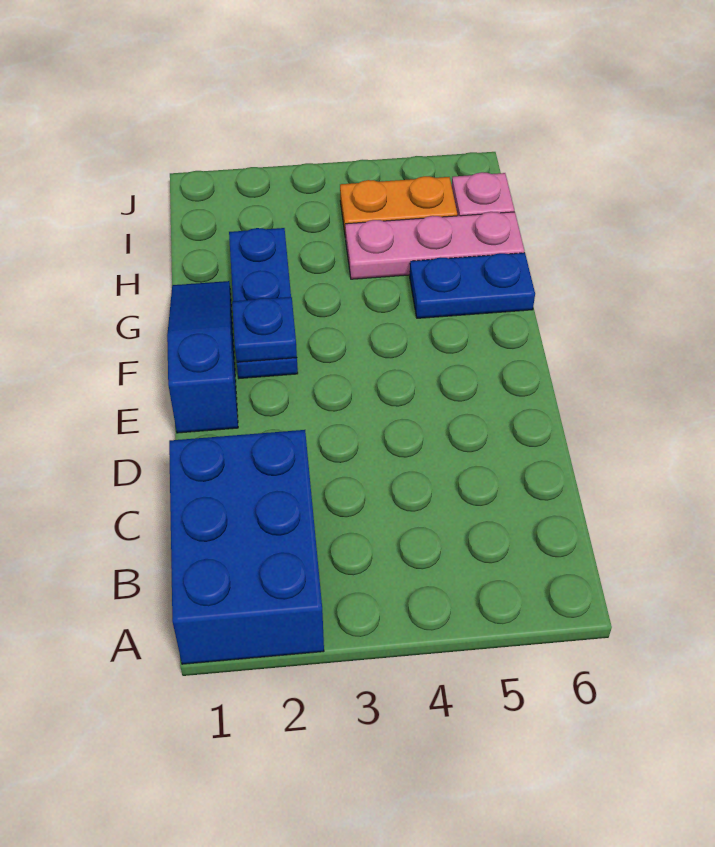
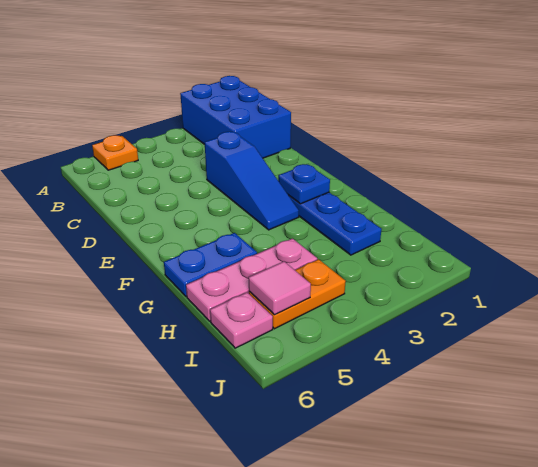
none -> orange 1x1 plate [92,135,138,170]
blue 1x3 slope [167,281,238,433] -> blue 1x3 slope moved to [205,132,299,230]
none -> pink 1x1 tile [249,261,311,315]

